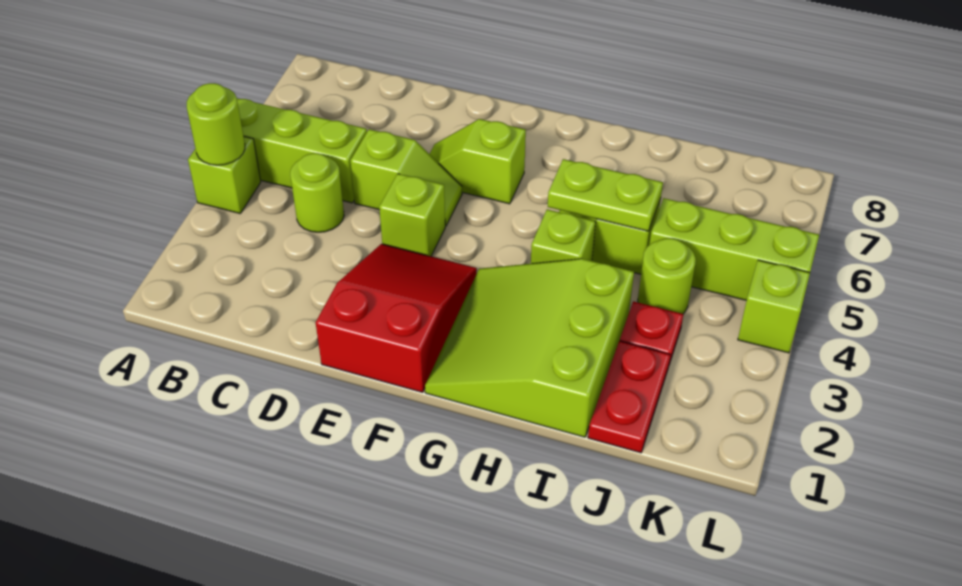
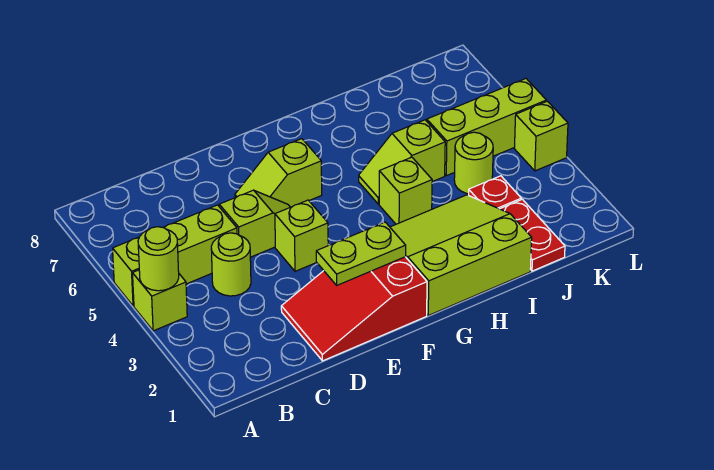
red 2x3 slope [316,244,477,392] -> red 2x3 slope turned to [281,257,427,361]
lime 3x3 slope [425,259,634,437] -> lime 3x3 slope turned to [390,195,532,315]
lime 1x2 plate [548,159,663,231] -> lime 1x2 plate moved to [316,222,406,285]

